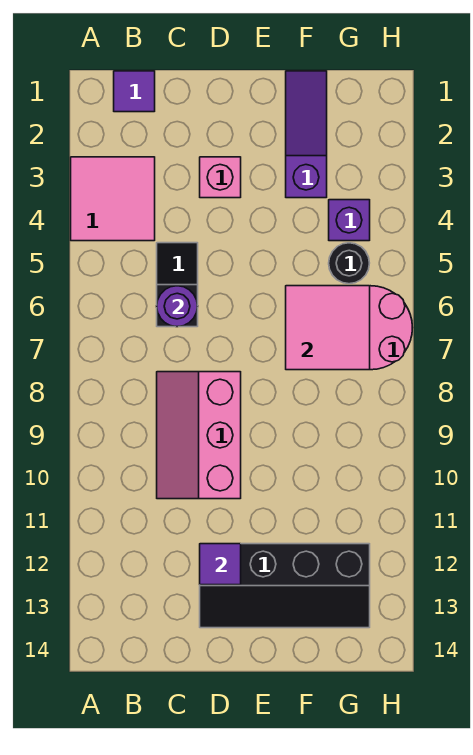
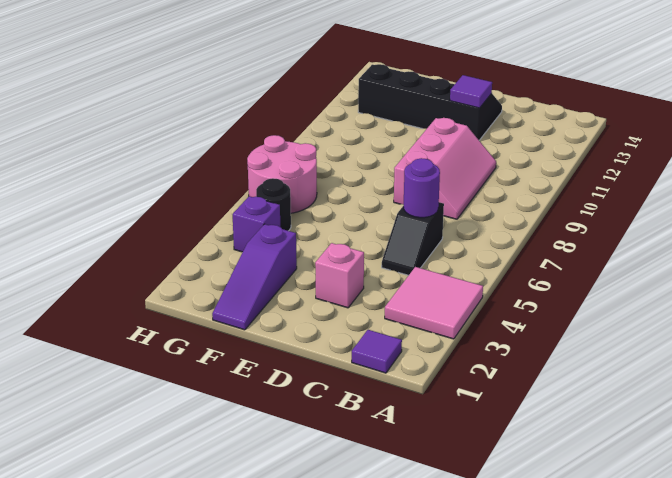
pink 2x2 tile [286,286,370,370] -> none

